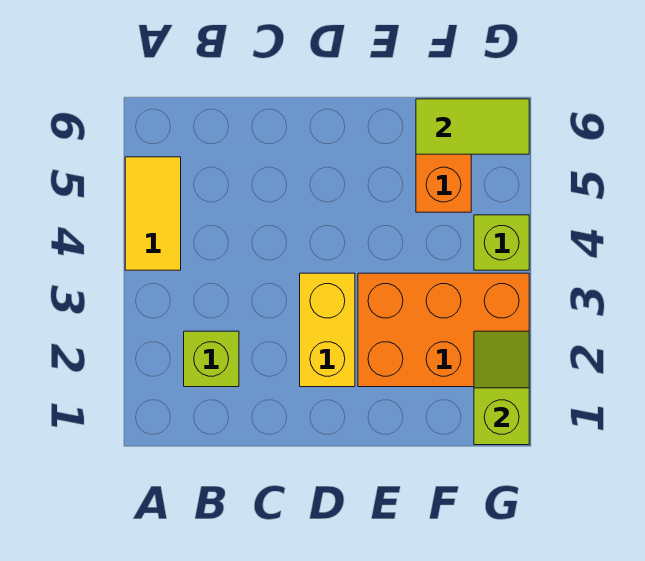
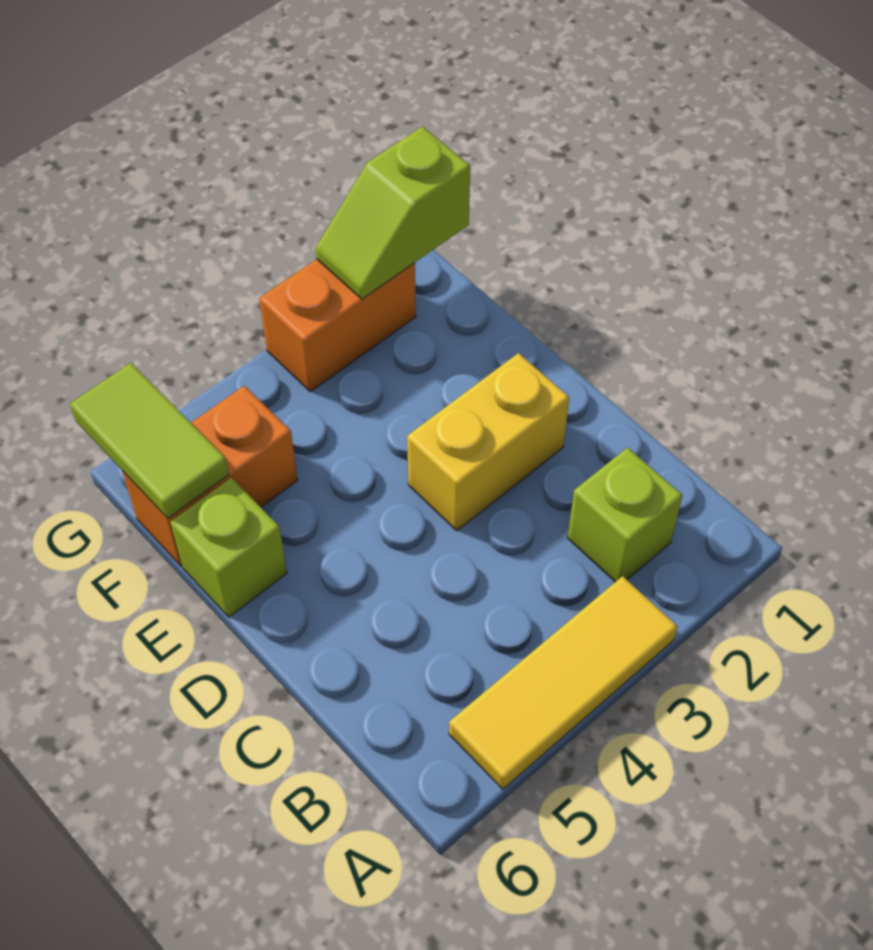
yellow 1x2 tile [125,157,181,270] -> yellow 1x3 tile [449,576,678,789]
orange 2x3 brick [358,273,529,387] -> orange 1x2 brick [259,259,416,392]
lime 1x1 brick [474,215,529,270] -> lime 1x1 brick moved to [171,478,287,617]

